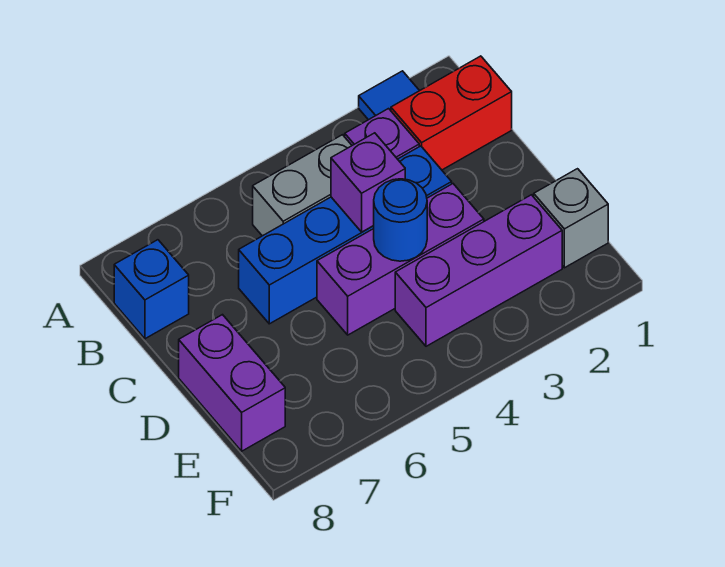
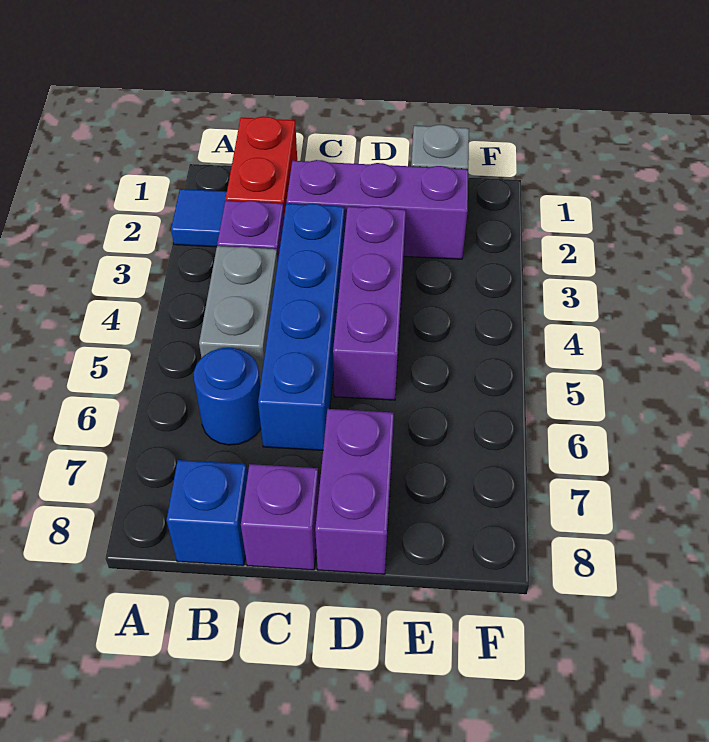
purple 1x1 brick [331,133,405,232] -> purple 1x1 brick moved to [241,464,319,570]
blue 1x1 round brick [374,179,427,261] -> blue 1x1 round brick moved to [194,348,261,445]
purple 1x2 brick [179,315,285,451] -> purple 1x2 brick turned to [315,409,394,574]
purple 1x3 brick [395,195,562,346] -> purple 1x3 brick turned to [287,160,468,259]

